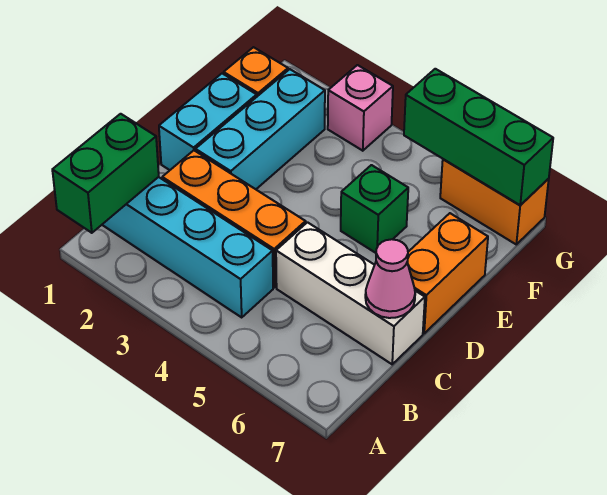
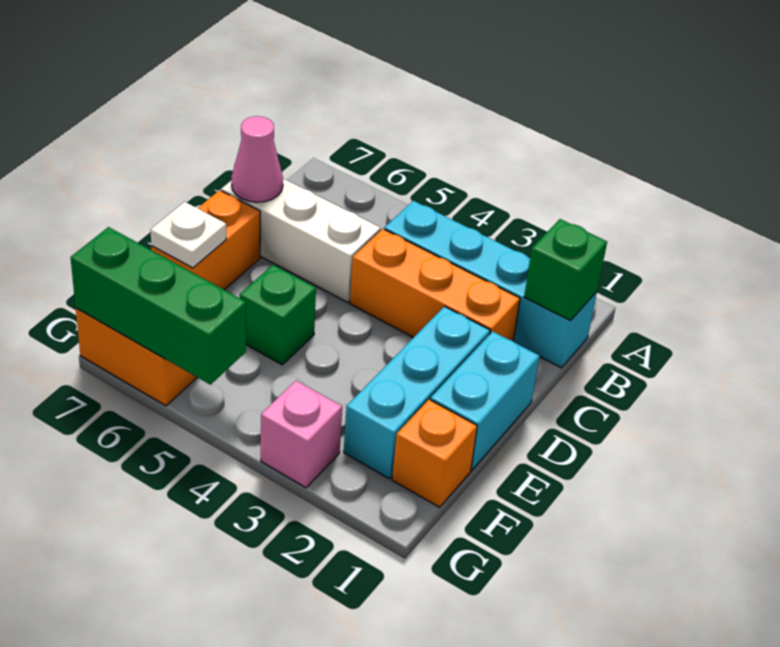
green 1x2 brick [52,114,159,233] -> green 1x1 brick [524,219,607,321]
none -> white 1x1 plate [150,202,226,268]

